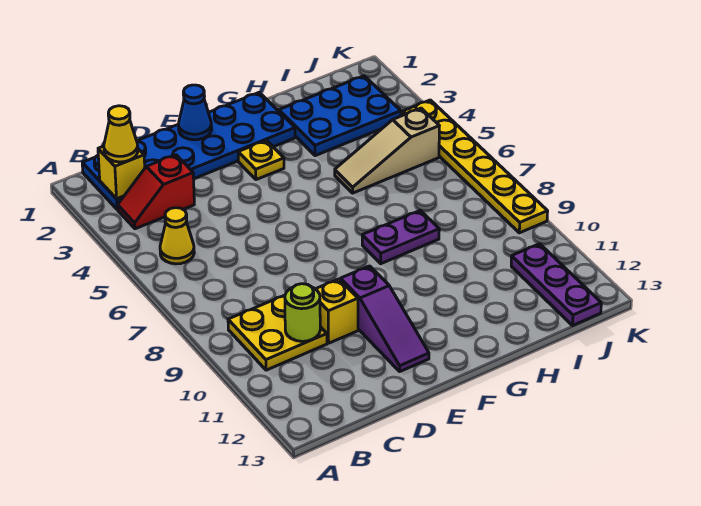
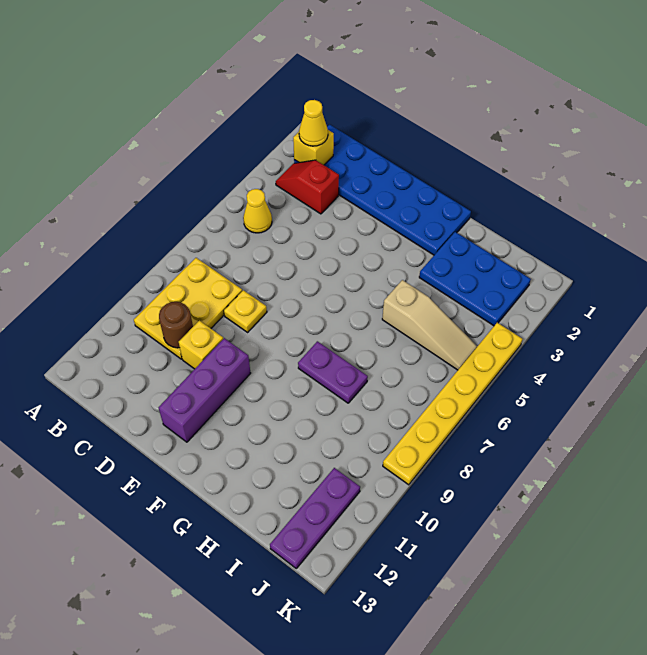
yellow 2x2 plate [228,295,327,370] -> yellow 2x3 plate [134,258,242,359]
lime 1x1 round brick [285,284,320,341] -> brown 1x1 round brick [159,302,193,348]
blue 1x1 cone [179,85,212,140] -> none
purple 1x3 slope [341,266,429,371] -> purple 1x3 brick [159,338,251,442]
yellow 1x1 plate [238,140,284,180] -> yellow 1x1 plate moved to [224,290,267,332]
tan 1x3 slope [335,108,439,193] -> tan 1x3 slope turned to [382,280,477,370]

